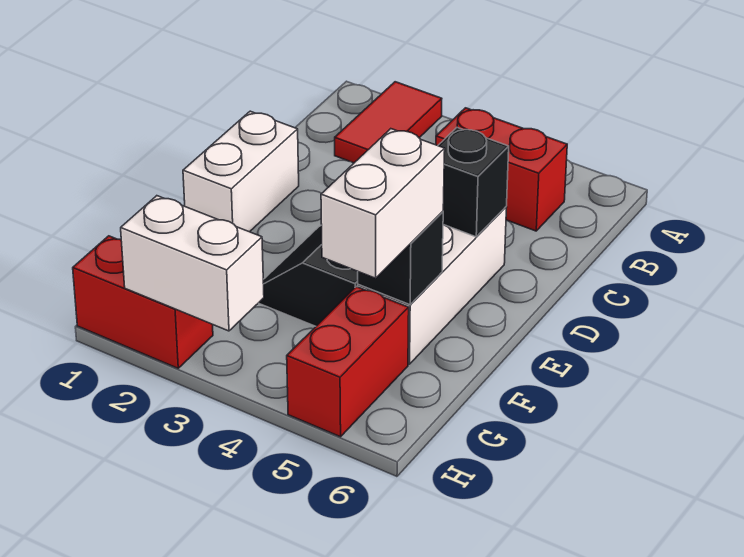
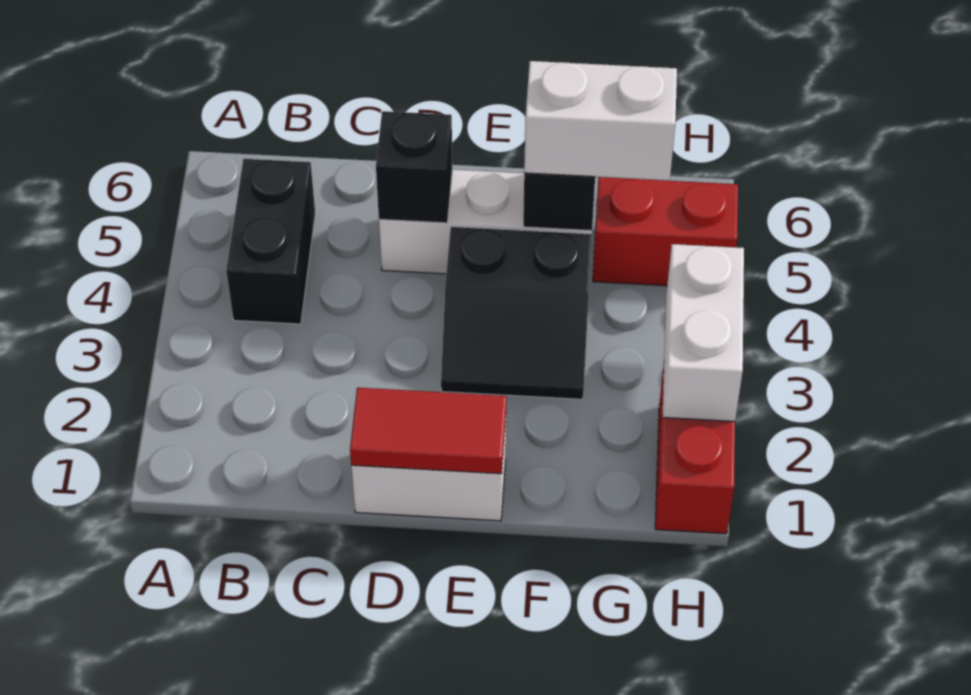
red 1x2 tile [335,82,442,163] -> red 1x2 tile moved to [350,388,506,474]
red 1x2 brick [436,108,567,231] -> black 1x2 brick [226,159,315,324]

